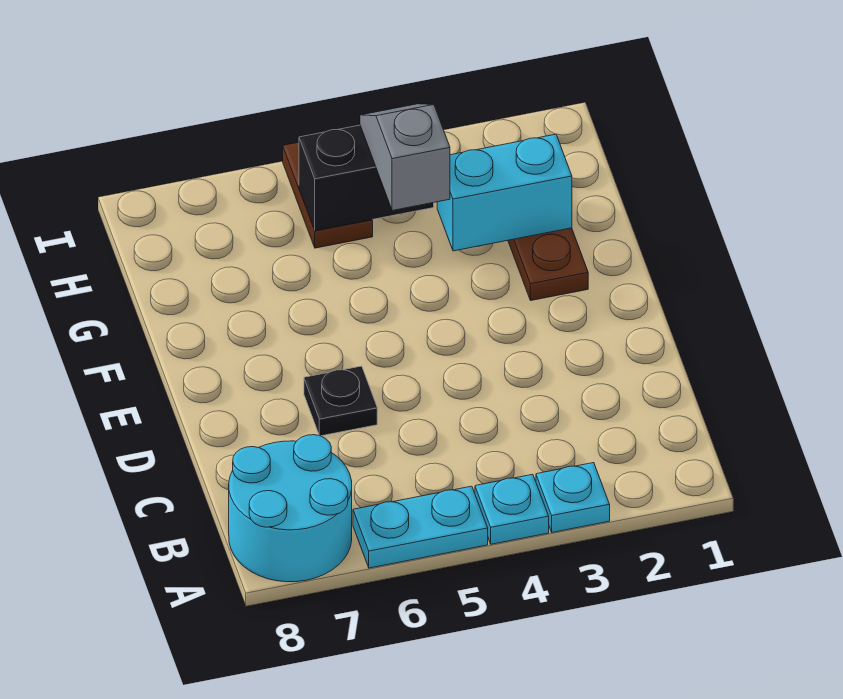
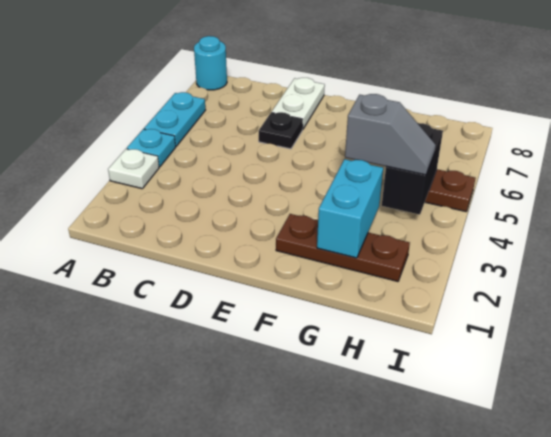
cyan 1x1 plate [536,463,610,532] -> white 1x1 plate [108,149,159,189]
cyan 2x2 round brick [229,435,352,582] -> cyan 1x1 round brick [194,36,227,90]
none -> white 1x2 plate [272,78,325,130]

